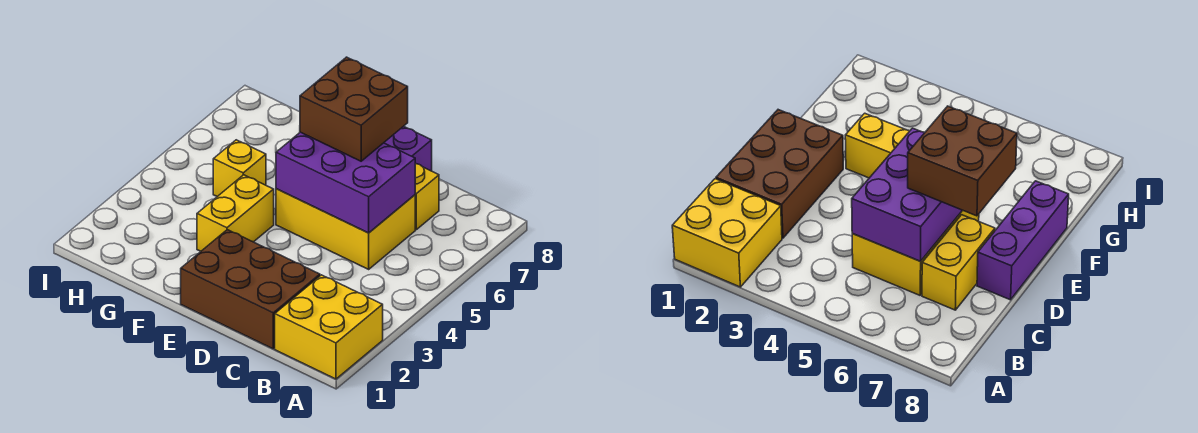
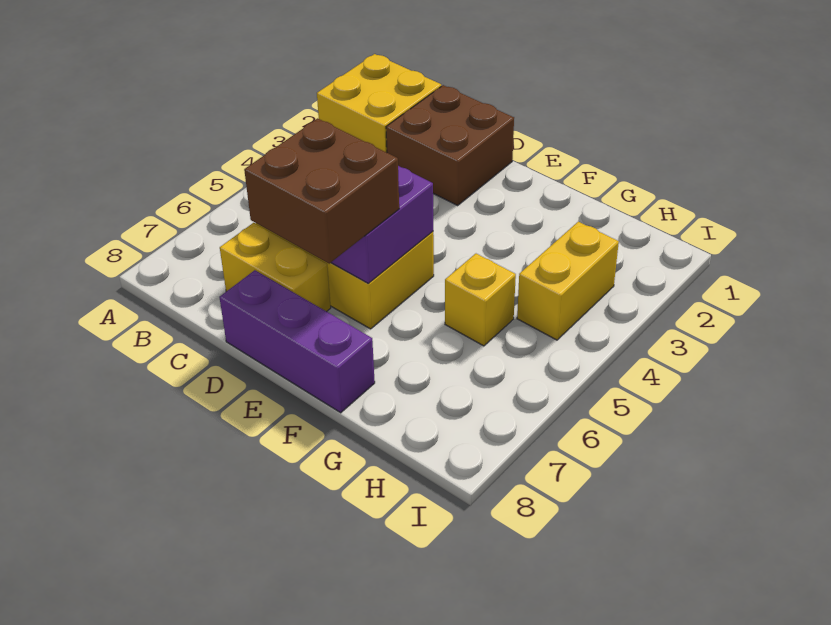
brown 2x3 brick [181,230,320,349] -> brown 2x2 brick [386,85,514,205]
yellow 1x2 brick [197,175,274,251] -> yellow 1x2 brick moved to [517,222,619,340]

